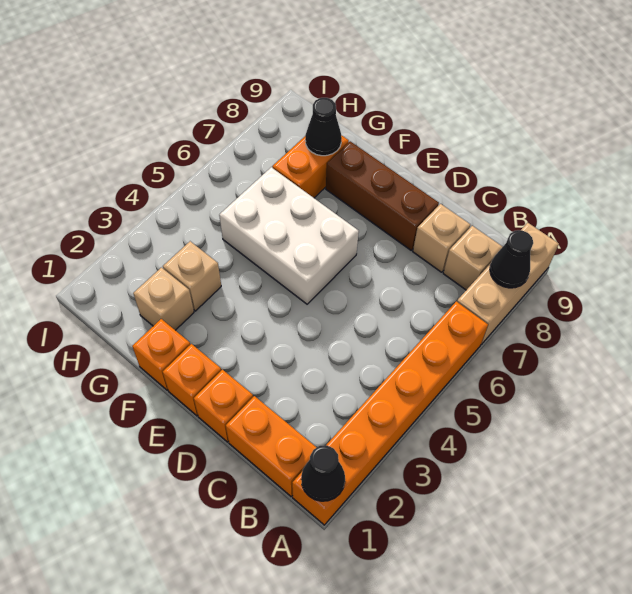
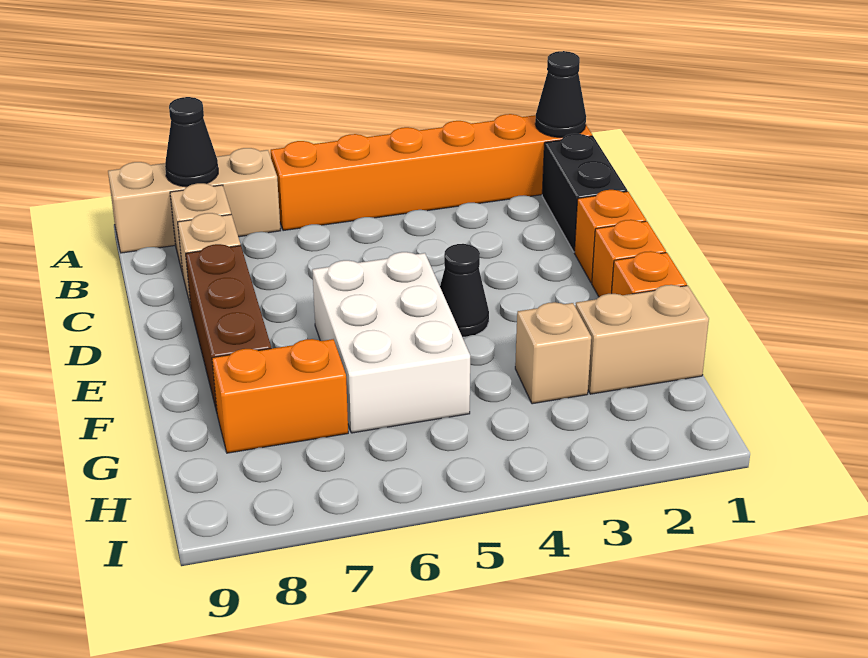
orange 1x2 brick [226,396,317,496] -> black 1x2 brick [542,134,627,252]
tan 1x1 brick [133,267,194,330] -> tan 1x2 brick [576,285,709,394]
black 1x1 cone [305,98,342,156] -> black 1x1 cone moved to [440,244,489,337]

